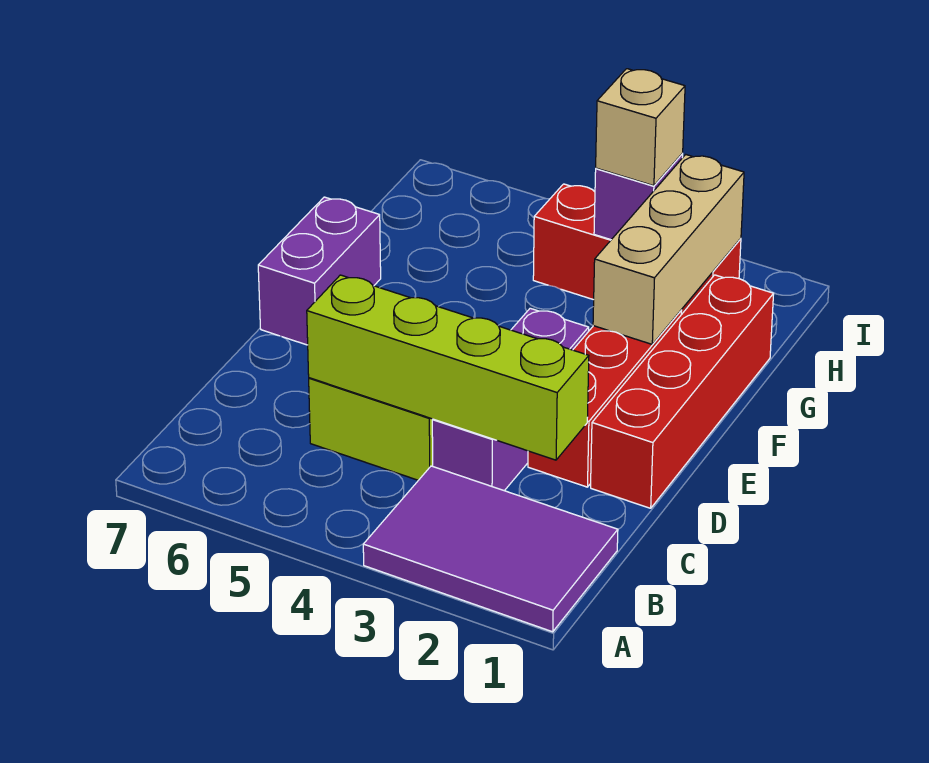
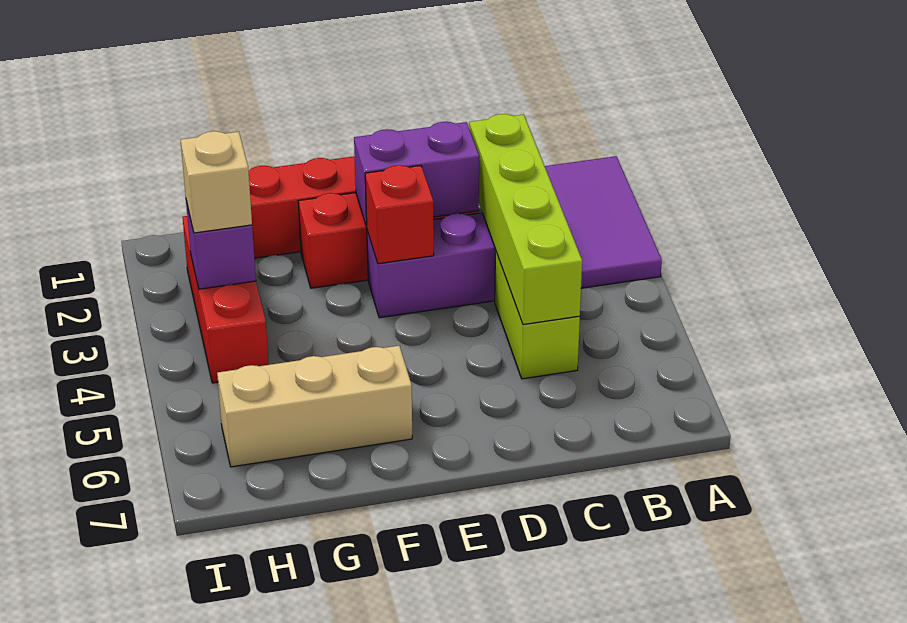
none -> red 1x1 brick [365,165,434,264]
purple 1x2 brick [258,197,381,345] -> purple 1x2 brick moved to [354,122,479,226]
tan 1x3 brick [593,155,744,344] -> tan 1x3 brick moved to [217,346,412,467]

